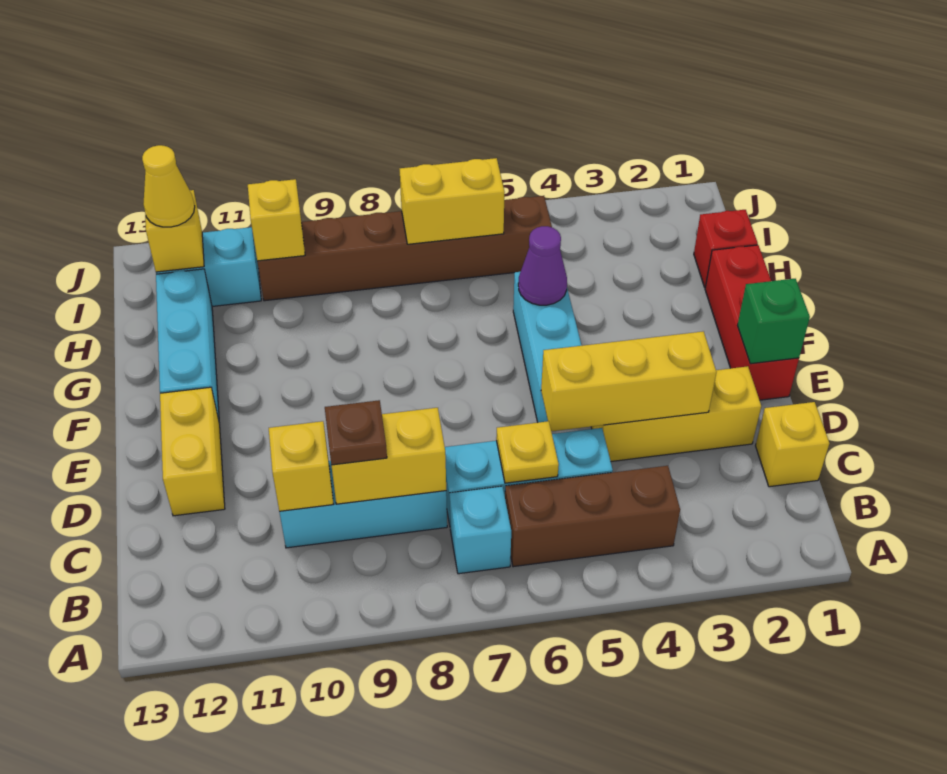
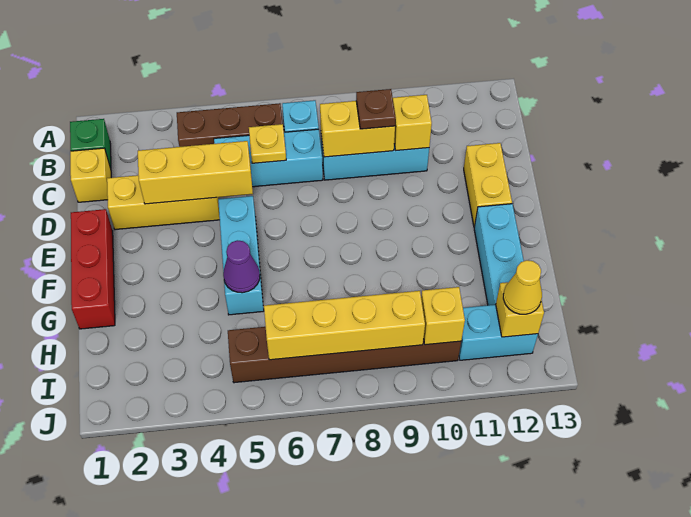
green 1x1 brick [737,279,810,364] -> green 1x1 brick moved to [70,119,111,168]
red 1x1 brick [694,210,758,288] -> none
yellow 1x2 brick [400,158,505,244] -> yellow 1x4 brick [264,291,425,360]

